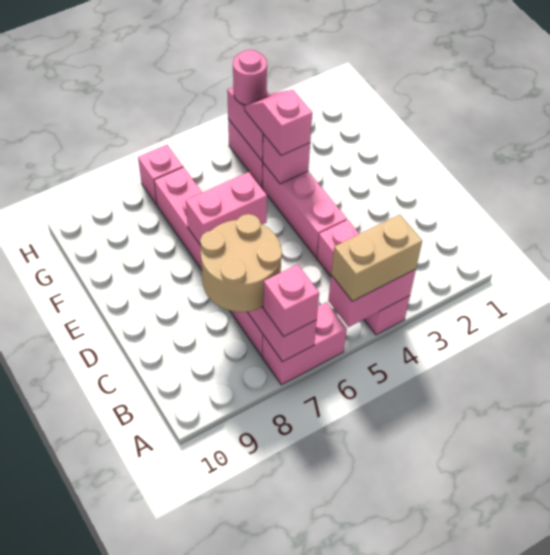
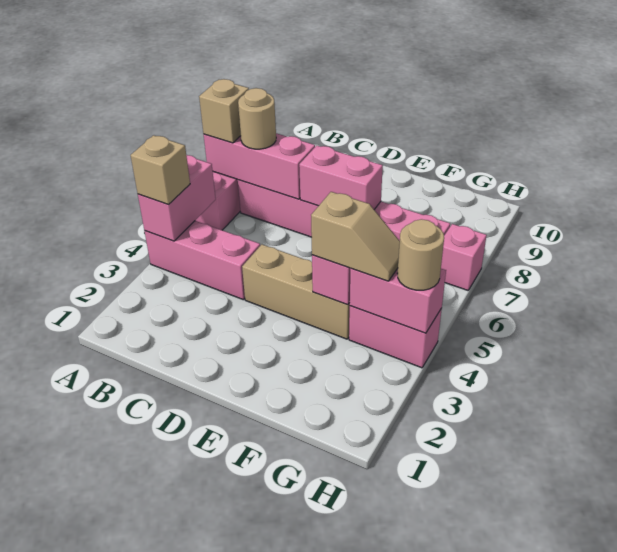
tan 1x2 brick [331,215,422,301] -> tan 1x1 brick [131,135,190,204]
pink 1x1 brick [263,264,319,336] -> tan 1x1 brick [199,79,249,143]
tan 2x2 round brick [200,214,282,312] -> tan 1x1 round brick [238,88,276,149]
pink 1x3 brick [262,163,347,258] -> tan 1x3 brick [242,244,350,339]
pink 1x2 brick [186,172,267,244] -> pink 1x2 brick turned to [299,146,383,209]
pink 1x2 slope [245,90,312,156] -> tan 1x2 slope [311,192,400,281]
pink 1x1 round brick [233,50,267,105] -> tan 1x1 round brick [397,219,444,290]

